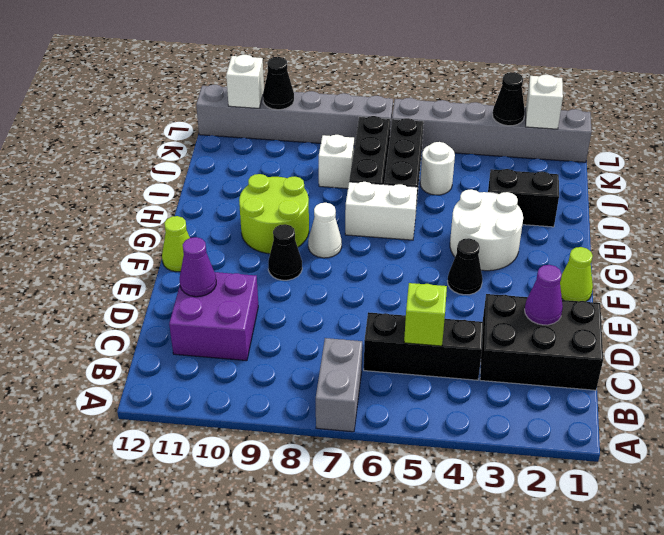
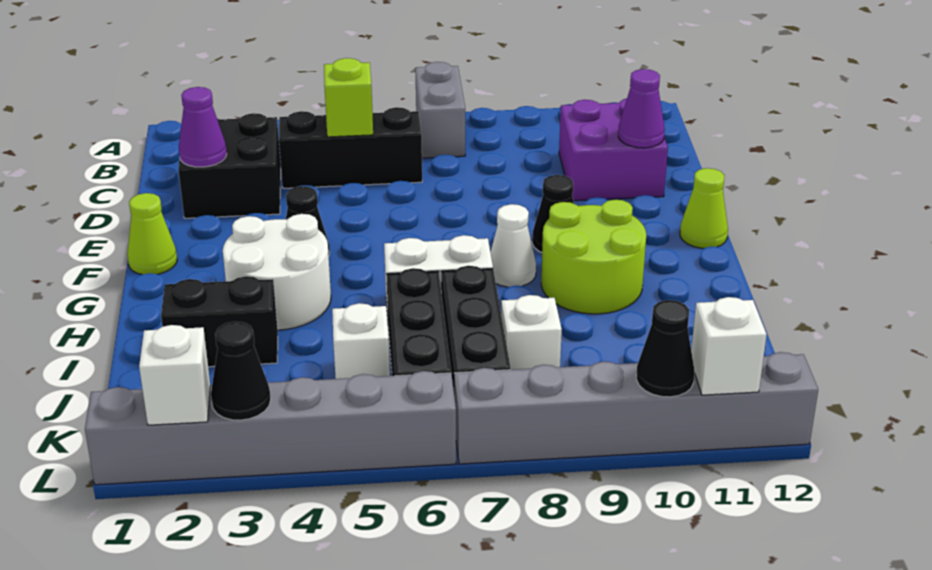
black 2x3 brick [480,294,603,390] -> black 2x2 brick [178,113,281,218]
white 1x1 round brick [420,142,455,195] -> white 1x1 brick [332,303,390,379]

